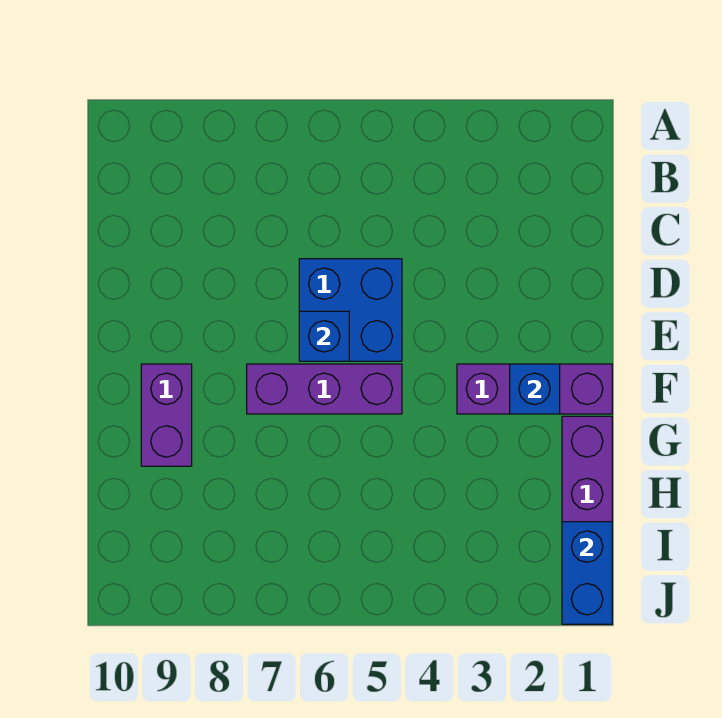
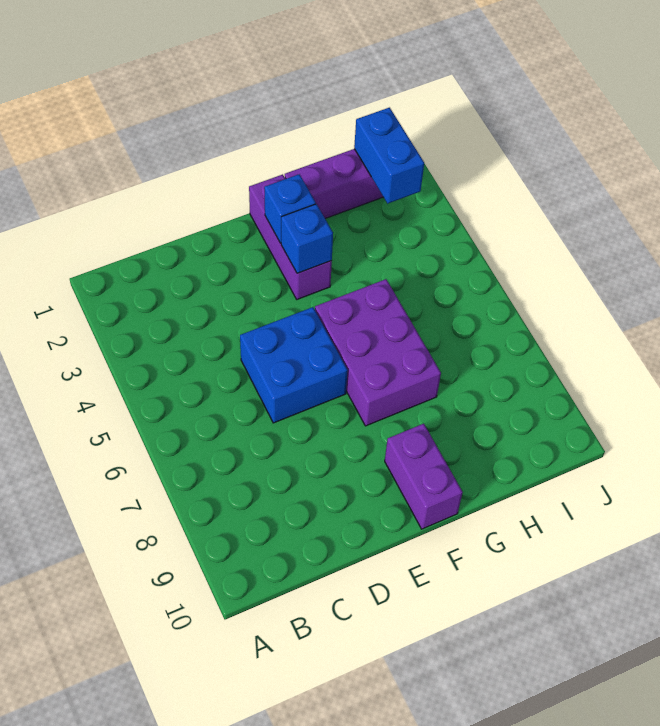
blue 1x1 brick [299,311,349,361] -> blue 1x1 brick moved to [281,204,333,273]
purple 1x3 brick [247,364,402,414] -> purple 2x3 brick [315,279,441,426]
purple 1x2 brick [141,364,192,466] -> purple 1x2 brick turned to [385,424,463,529]
blue 1x2 brick [562,522,612,624] -> blue 1x2 brick turned to [354,108,424,203]

